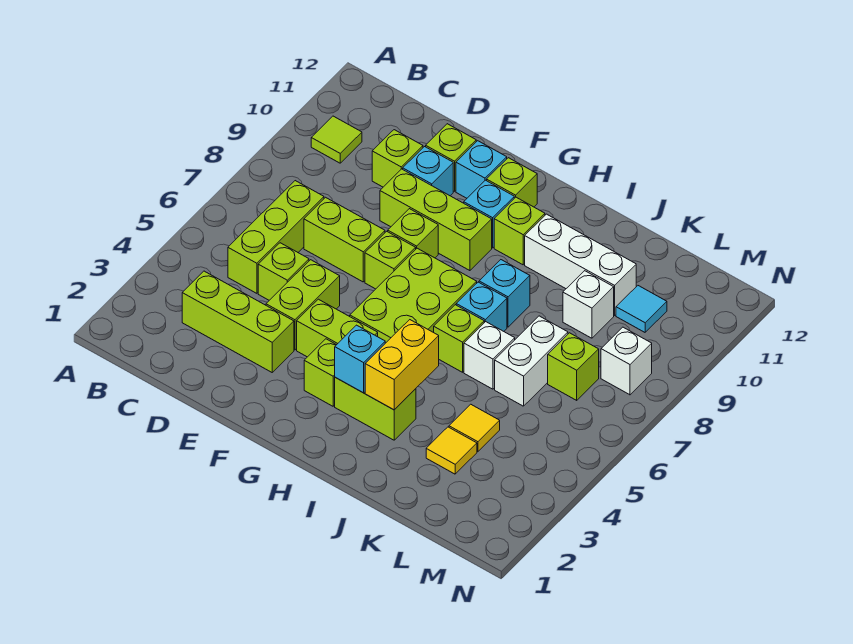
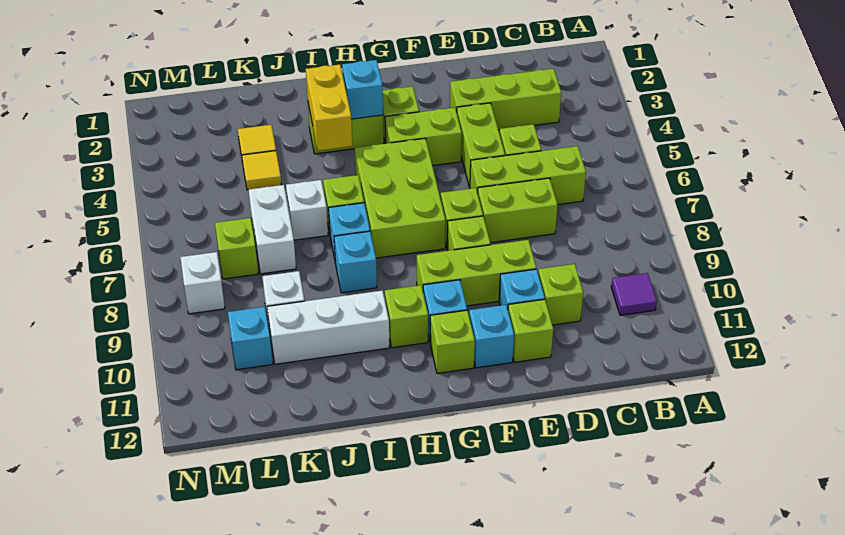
lime 1x1 tile [311,116,362,163] -> purple 1x1 tile [611,273,657,315]
lime 1x3 brick [228,181,324,293] -> lime 1x3 brick turned to [470,146,586,205]
cyan 1x1 tile [616,286,667,332] -> cyan 1x1 brick [228,307,273,370]

